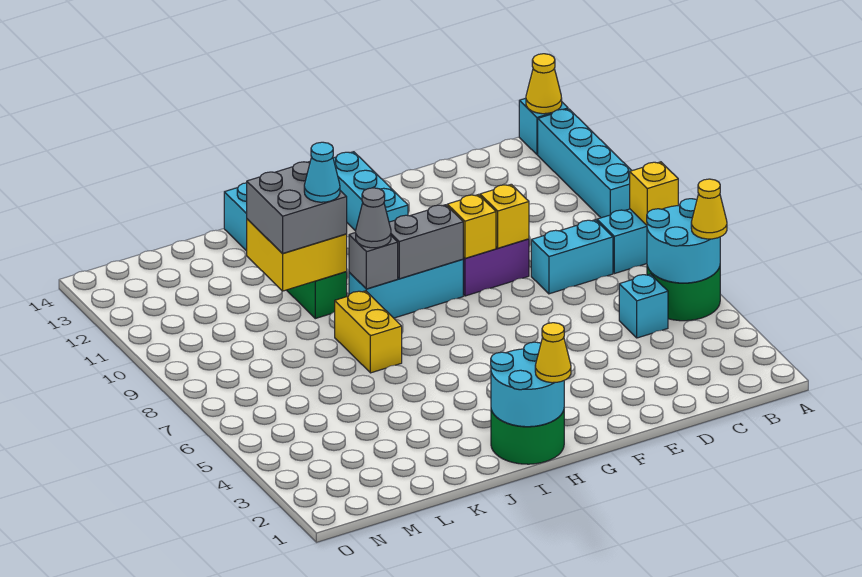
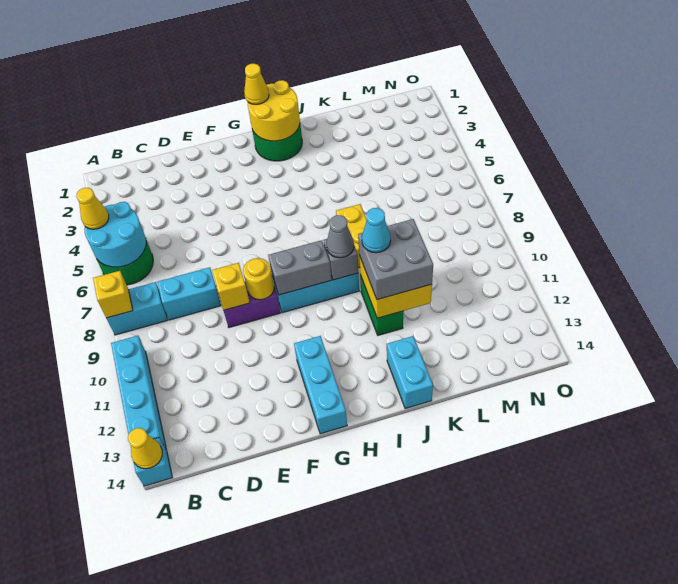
cyan 1x1 brick [619,274,668,338] -> none
yellow 1x1 brick [447,195,496,258] -> yellow 1x1 round brick [243,258,274,300]
cyan 2x2 round brick [491,342,564,427] -> yellow 2x2 round brick [248,80,300,141]

